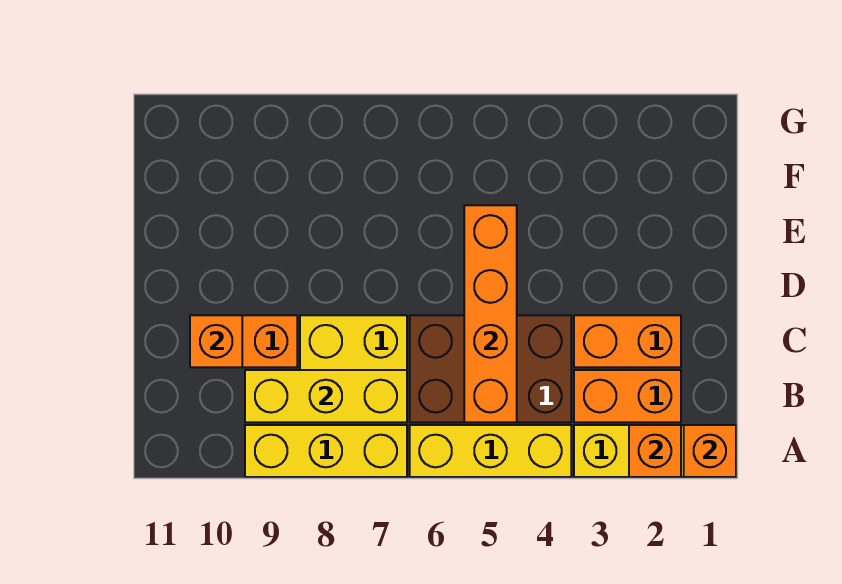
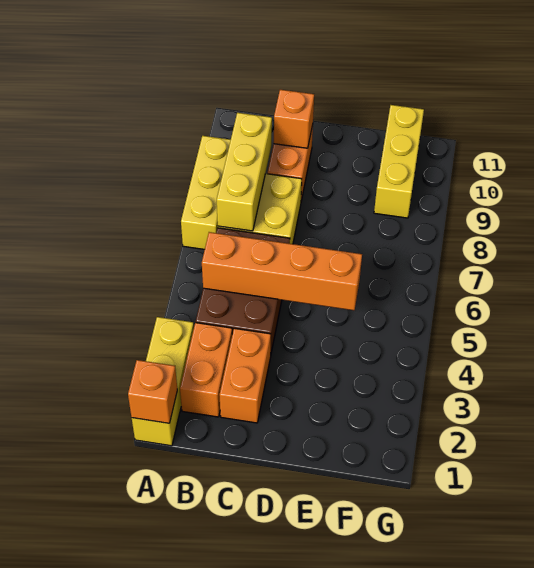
orange 1x1 brick [629,425,681,477] -> none
yellow 1x3 brick [410,425,571,477] -> yellow 1x3 brick moved to [374,105,424,218]

